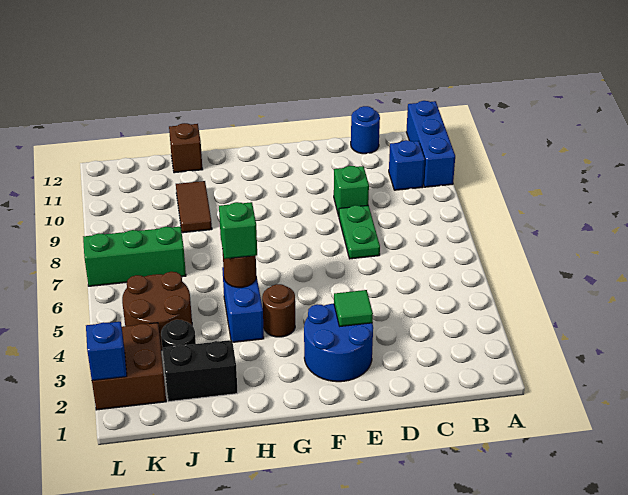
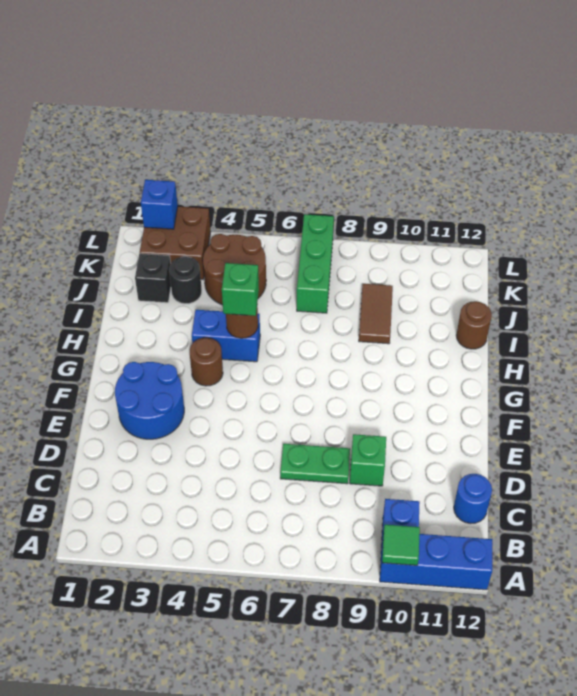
green 1x1 tile [334,290,373,326] -> green 1x1 tile moved to [382,525,420,565]
black 1x2 brick [163,340,238,402] -> black 1x1 brick [135,254,171,303]
brown 1x2 tile [176,181,212,233] -> brown 1x2 tile turned to [359,284,393,344]
brown 1x1 brick [169,123,203,173] -> brown 1x1 round brick [456,301,492,349]

